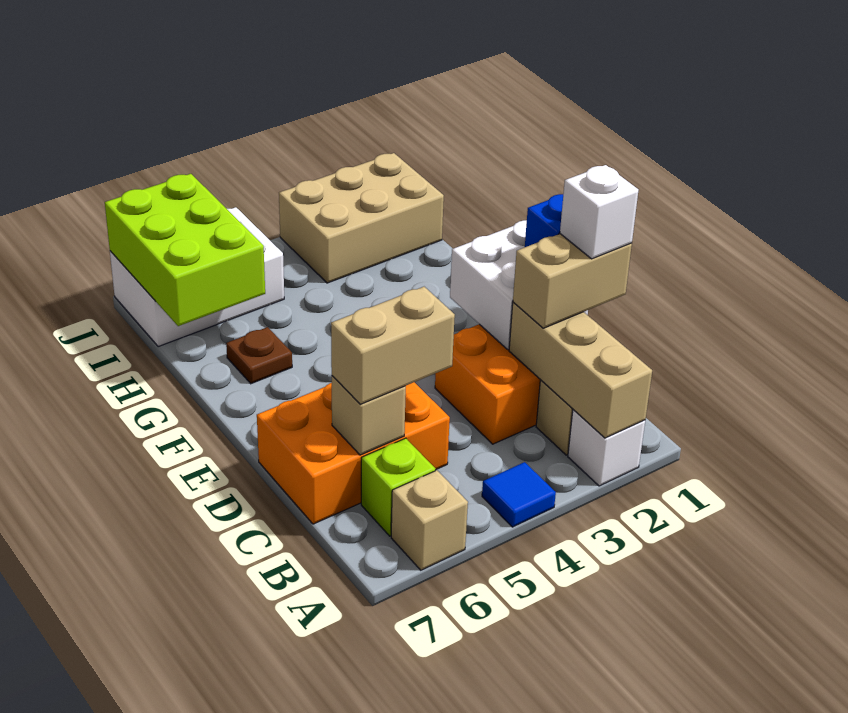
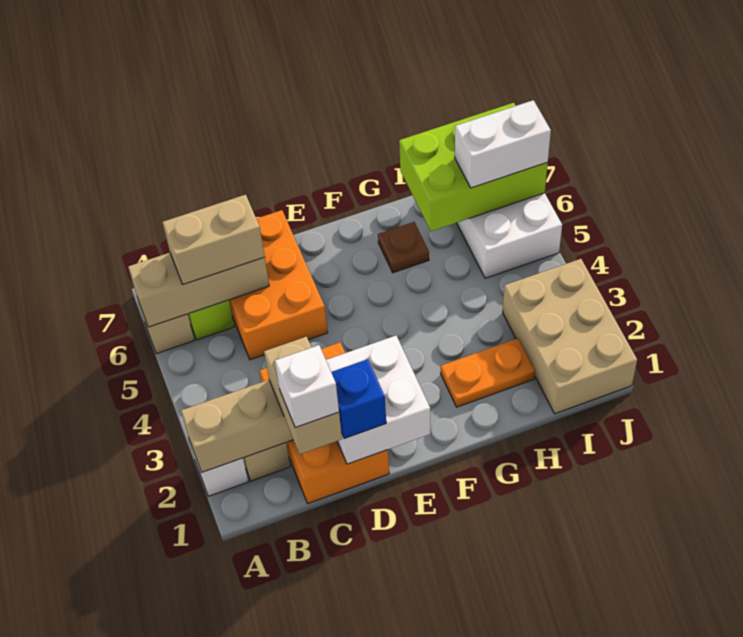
blue 1x1 tile [482,462,556,527] -> none
tan 1x2 brick [331,287,455,404] -> tan 1x2 brick turned to [162,195,265,284]
tan 1x1 brick [332,376,406,455] -> tan 1x3 brick [128,253,269,327]
none -> orange 1x2 plate [441,338,535,407]
none -> white 1x2 brick [455,100,551,188]

